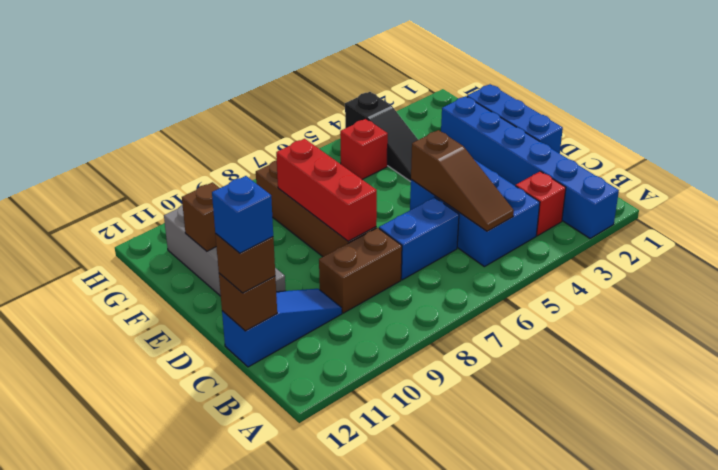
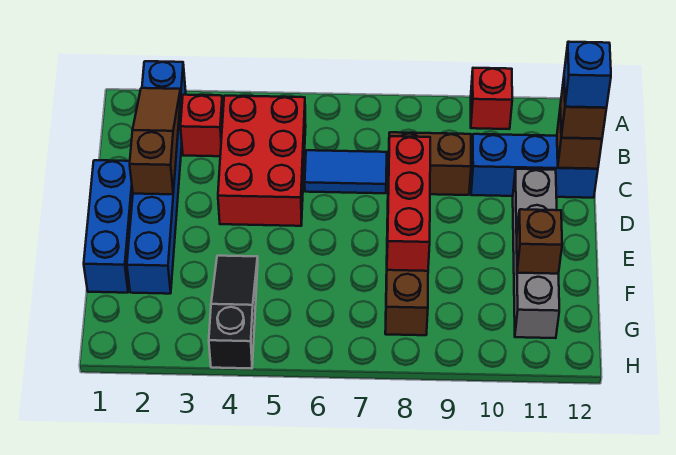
blue 2x3 brick [410,160,540,267] -> red 2x3 brick [218,96,306,226]
brown 1x3 slope [411,130,514,231] -> brown 1x3 slope moved to [130,88,181,194]
blue 1x2 brick [379,197,459,280] -> blue 1x2 tile [305,150,387,193]
blue 1x3 slope [222,289,342,367] -> blue 1x3 brick [471,134,598,198]
red 1x1 brick [340,119,388,180] -> red 1x1 brick moved to [471,68,512,129]

